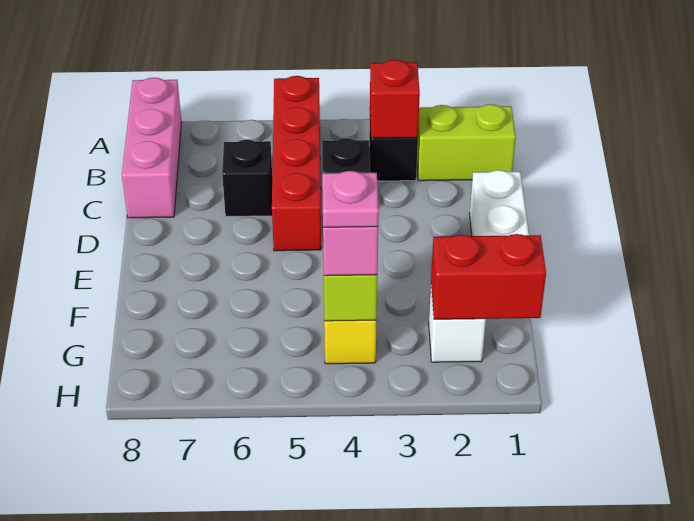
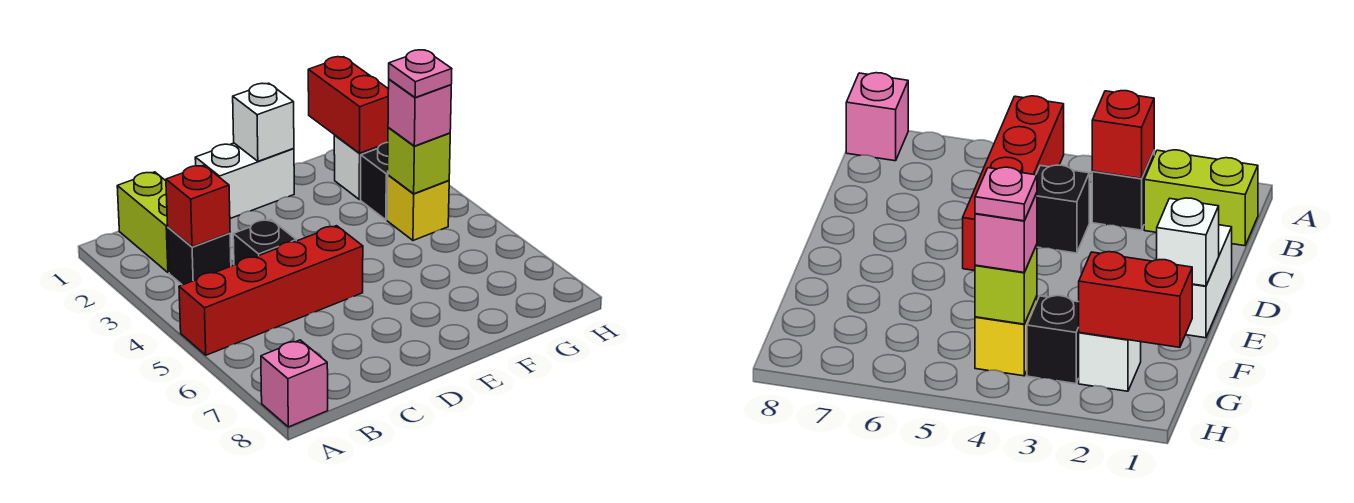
pink 1x3 brick [122,78,182,218] -> pink 1x1 brick [261,340,328,427]
black 1x1 brick [222,140,272,216] -> black 1x1 brick moved to [361,143,388,220]
none -> white 1x1 brick [233,83,294,161]

